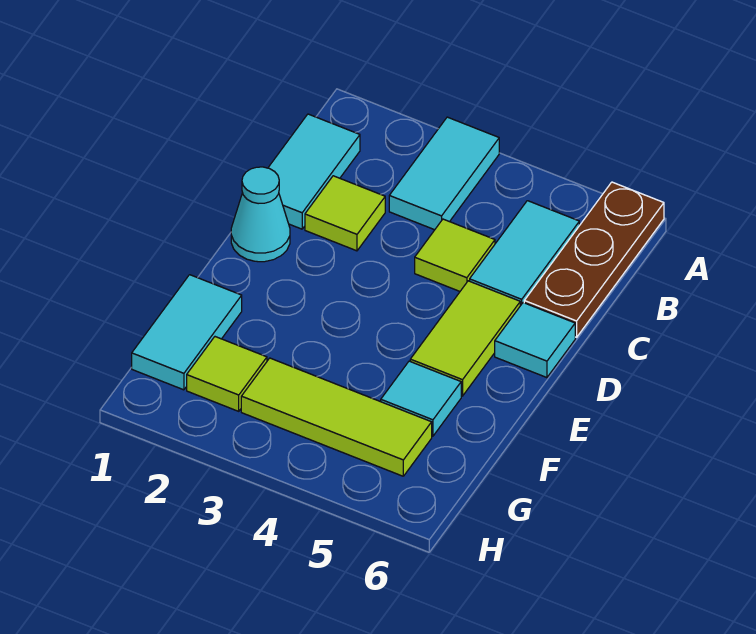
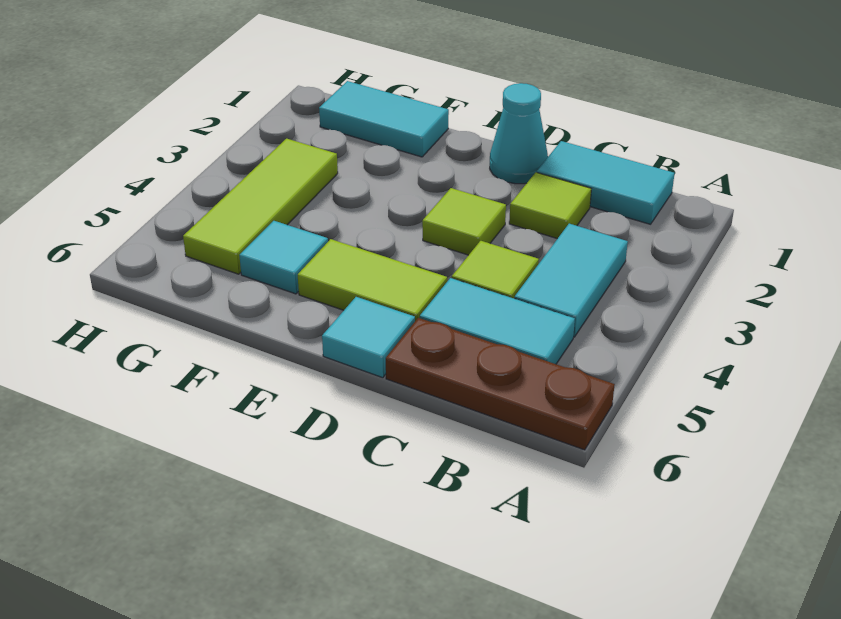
cyan 1x2 tile [389,117,499,230] -> cyan 1x2 tile turned to [514,224,628,337]
lime 1x1 tile [187,337,267,411] -> lime 1x1 tile moved to [422,188,506,255]

